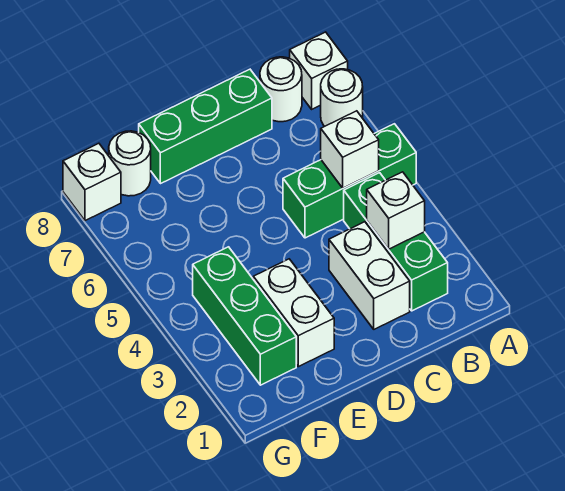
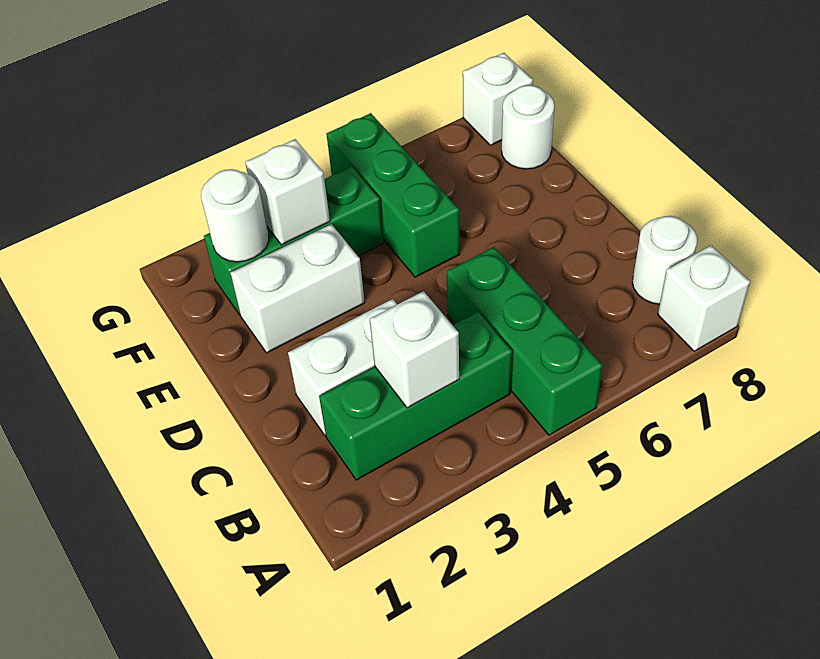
white 1x1 round brick [321,69,363,126] -> white 1x1 round brick moved to [201,169,269,262]
white 1x1 brick [321,111,379,188] -> white 1x1 brick moved to [245,139,330,245]
green 1x3 brick [139,69,272,184] -> green 1x3 brick moved to [326,113,460,277]

